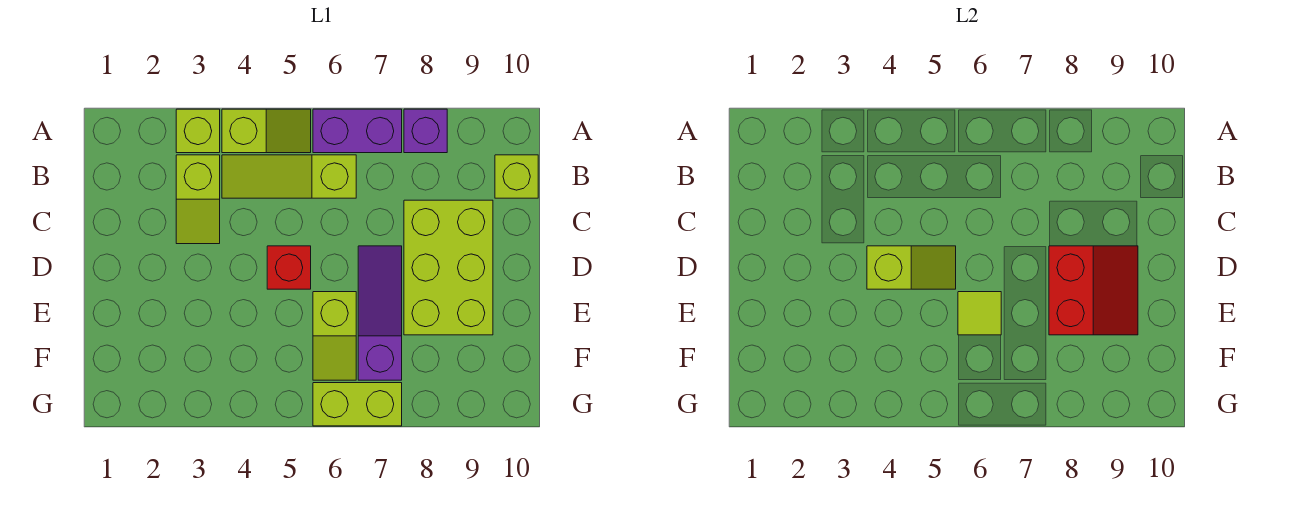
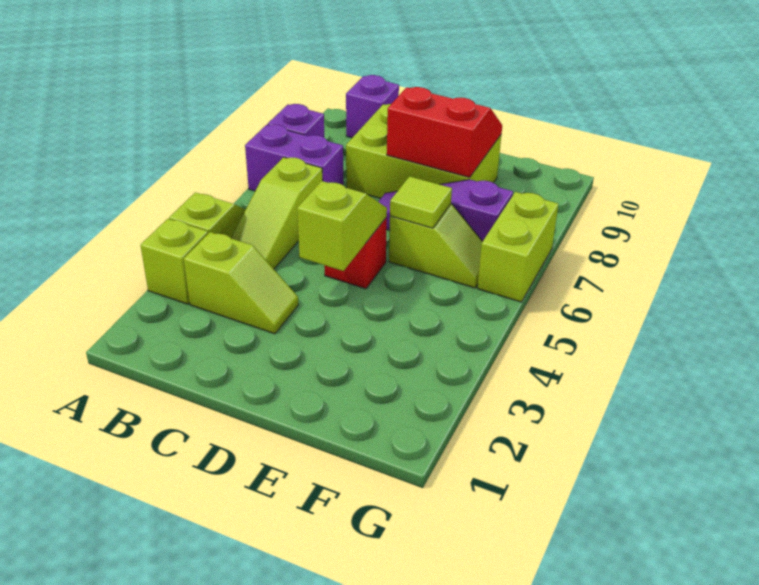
purple 1x2 brick [313,109,402,153] -> purple 1x2 brick turned to [245,125,344,191]
lime 1x1 brick [495,155,538,198] -> purple 1x1 brick [346,75,399,138]

